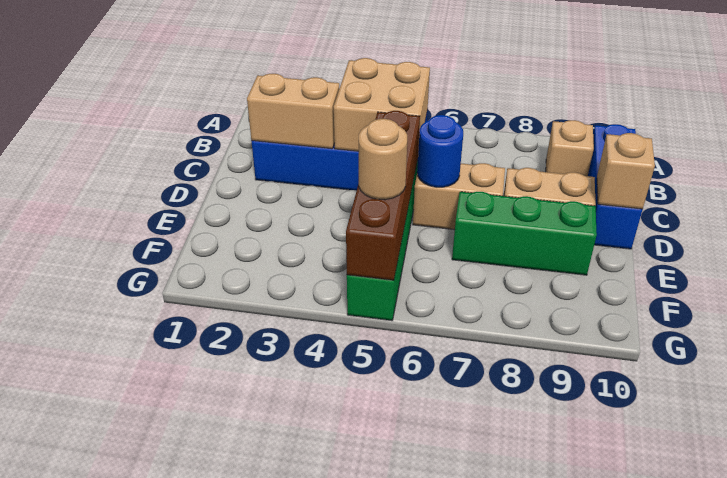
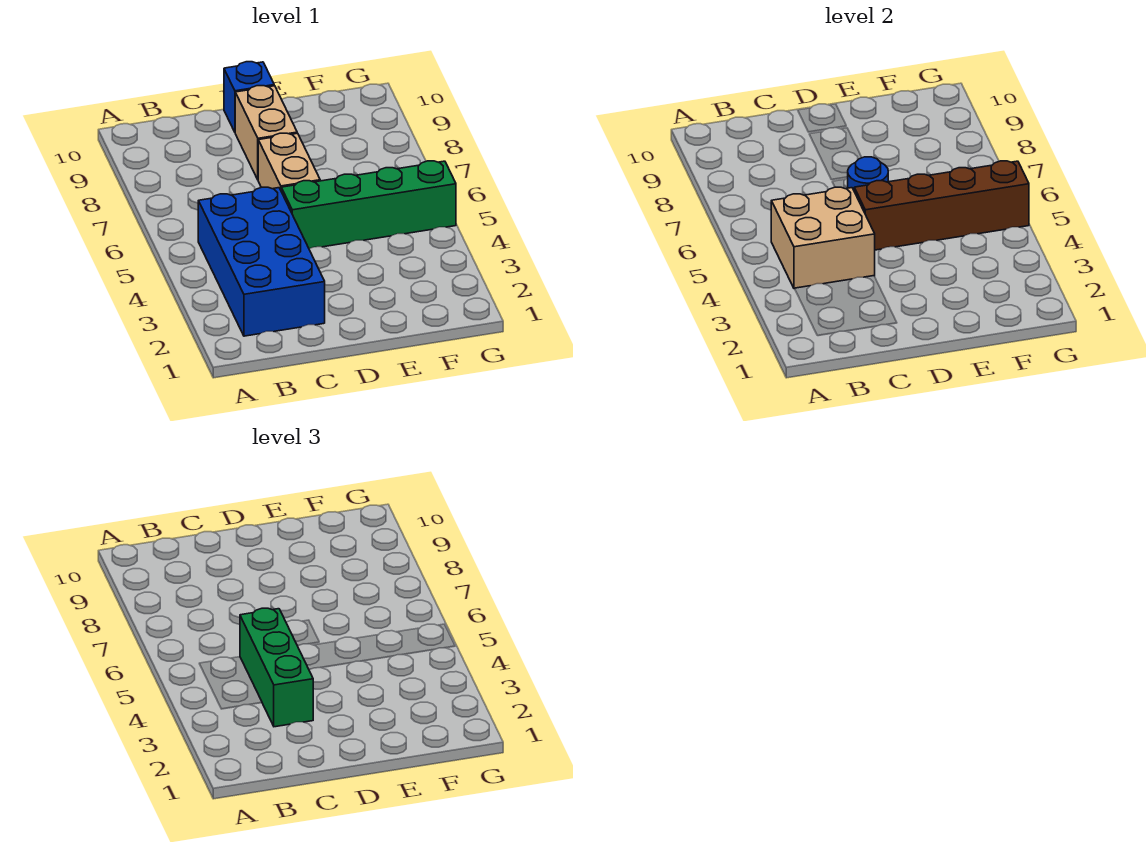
tan 1x1 brick [546,120,594,176] -> none
blue 1x3 brick [588,124,643,249] -> blue 1x1 brick [224,62,274,132]
tan 1x2 brick [247,74,339,149] -> none
tan 1x1 brick [597,133,655,209] -> none
green 1x3 brick [452,192,597,275] -> green 1x3 brick moved to [240,608,313,727]
tan 1x1 round brick [358,119,407,200] -> none

